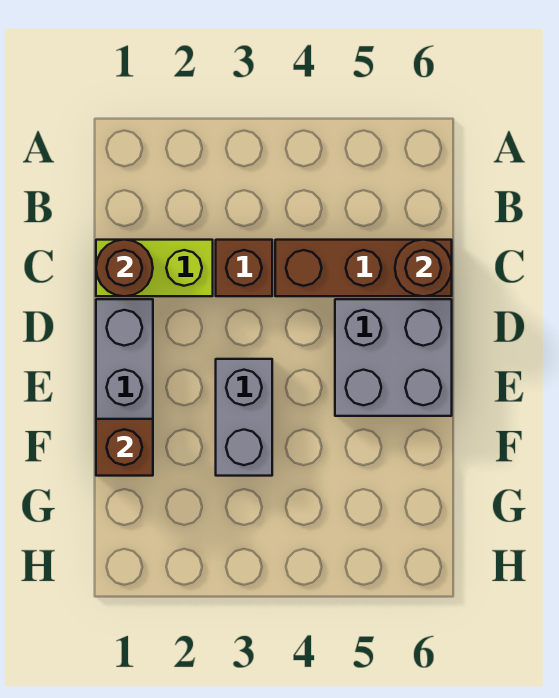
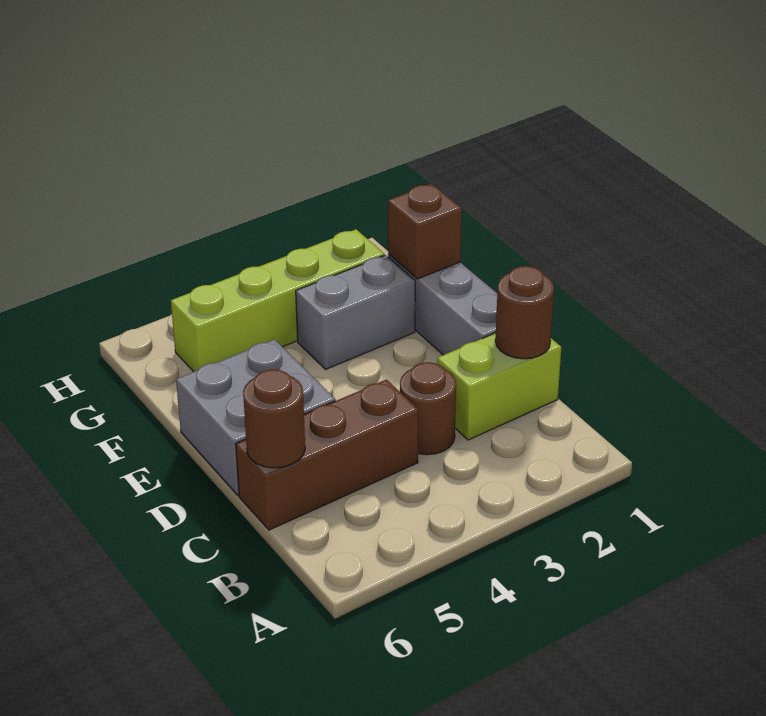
brown 1x1 brick [216,240,272,296] -> brown 1x1 round brick [400,362,456,455]
grey 1x2 brick [216,359,272,476] -> grey 1x2 brick turned to [296,255,415,369]
none -> lime 1x4 brick [171,229,385,372]

